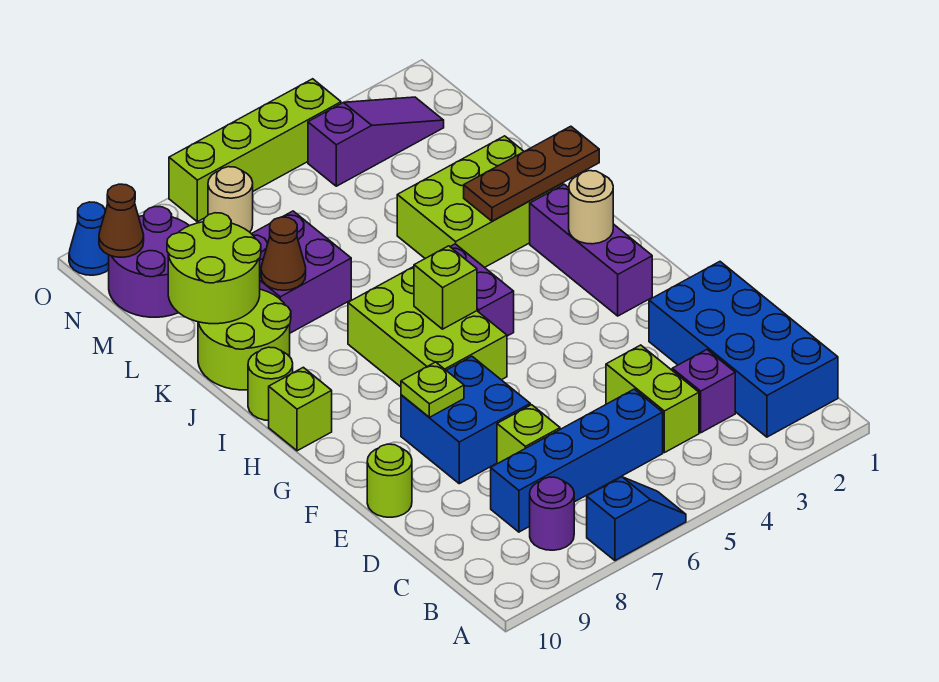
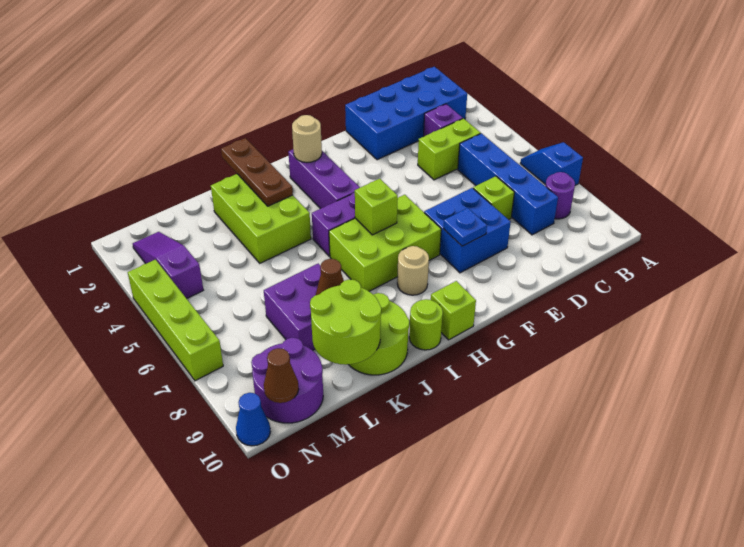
lime 1x1 round brick [367,444,412,517] -> none
lime 1x1 plate [401,362,464,417] -> blue 1x1 plate [443,208,487,246]
purple 1x3 brick [530,184,652,316] -> purple 1x3 brick turned to [288,149,360,209]
tan 1x1 round brick [208,167,253,232] -> tan 1x1 round brick moved to [397,246,429,295]

